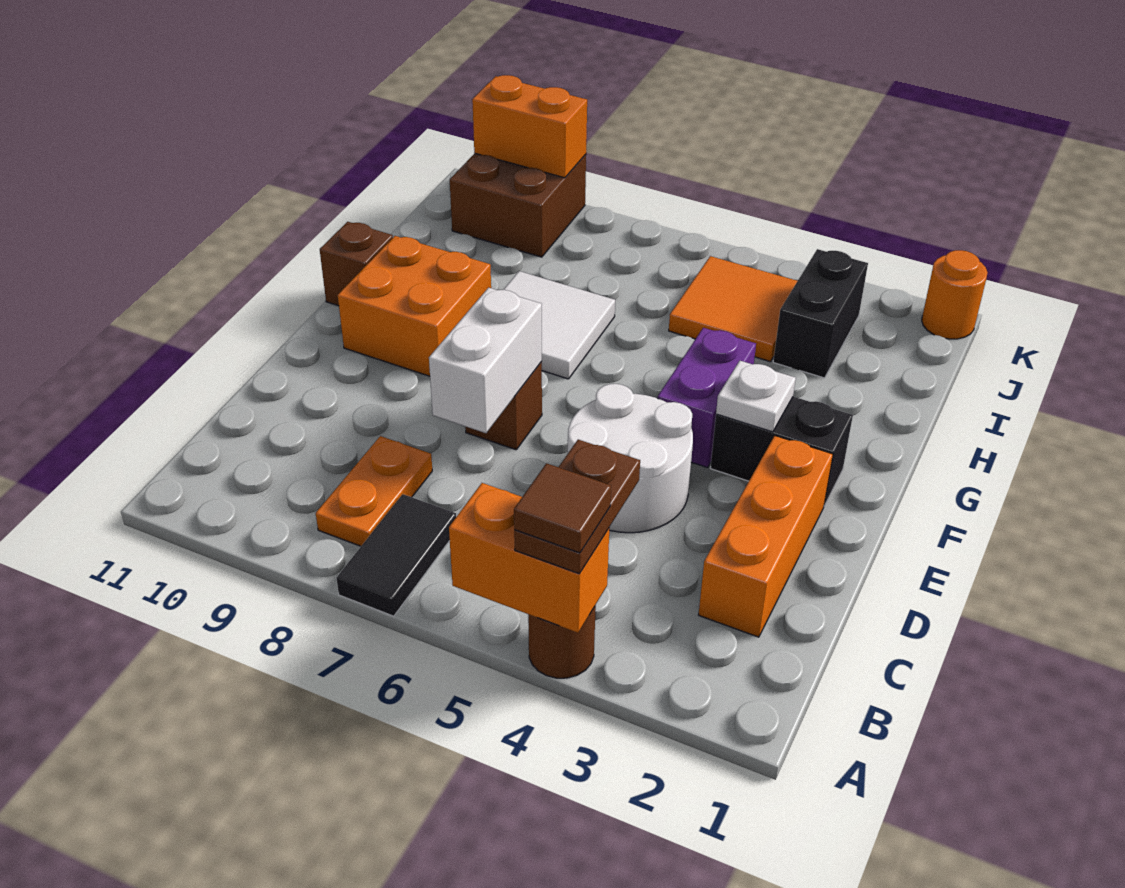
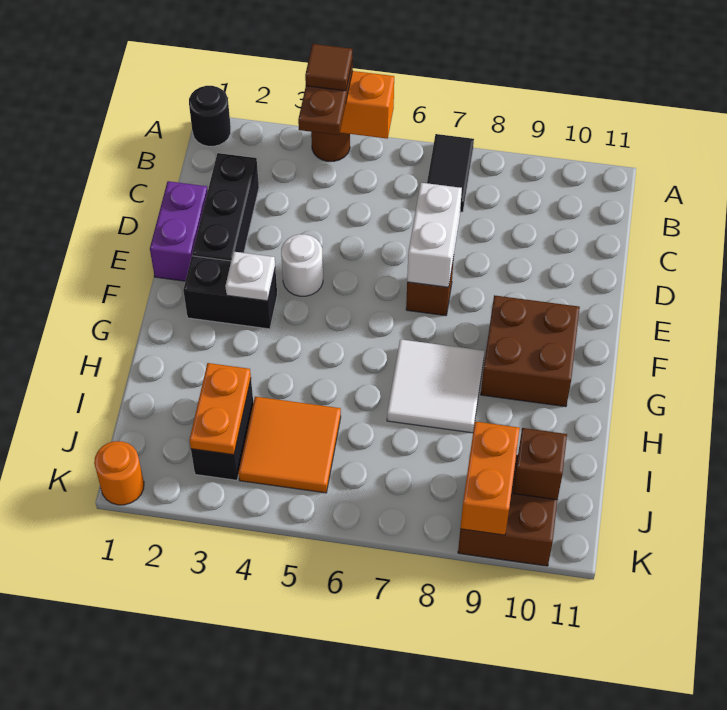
none -> black 1x1 round brick [189,86,231,146]
orange 1x2 plate [316,436,432,546] -> orange 1x2 plate moved to [189,363,251,455]
orange 1x3 brick [699,436,833,637] -> black 1x3 brick [192,153,259,261]
white 2x2 round brick [568,384,693,533] -> white 1x1 round brick [281,234,323,296]
purple 1x2 brick [658,328,756,468] -> purple 1x2 brick moved to [150,181,208,281]
orange 2x2 brick [338,236,491,376] -> brown 2x2 brick [481,295,580,407]
brown 1x1 brick [320,222,393,306] -> brown 1x1 brick moved to [513,428,567,500]
orange 1x2 brick [472,75,587,178] -> orange 1x2 brick turned to [460,421,520,535]

